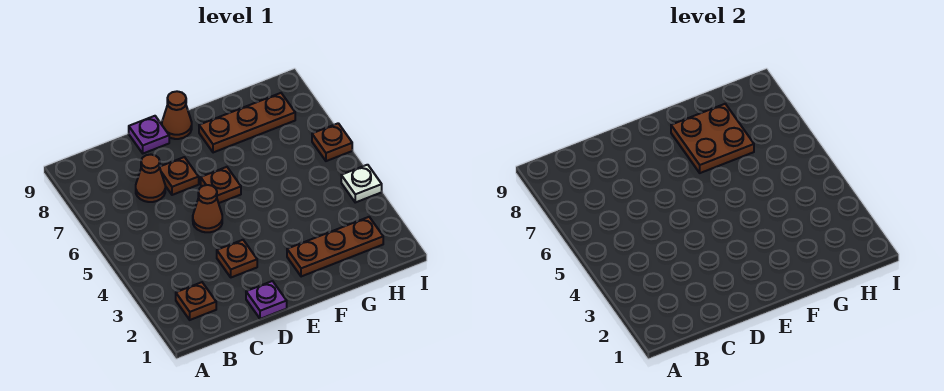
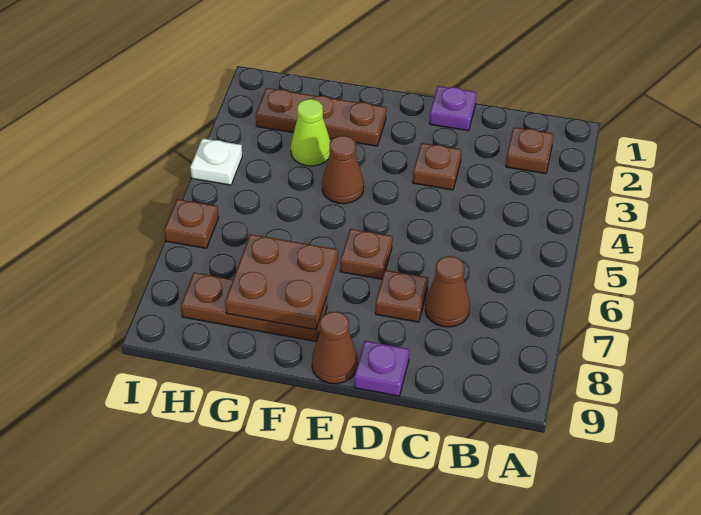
brown 1x1 cone [193,185,222,232] -> brown 1x1 cone moved to [322,136,364,204]
none -> lime 1x1 cone [291,99,330,166]

